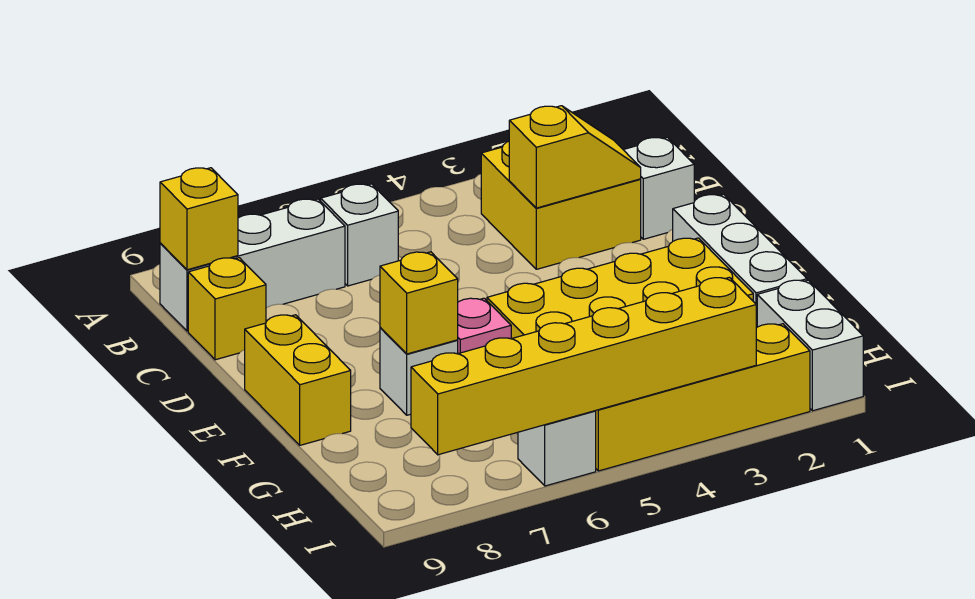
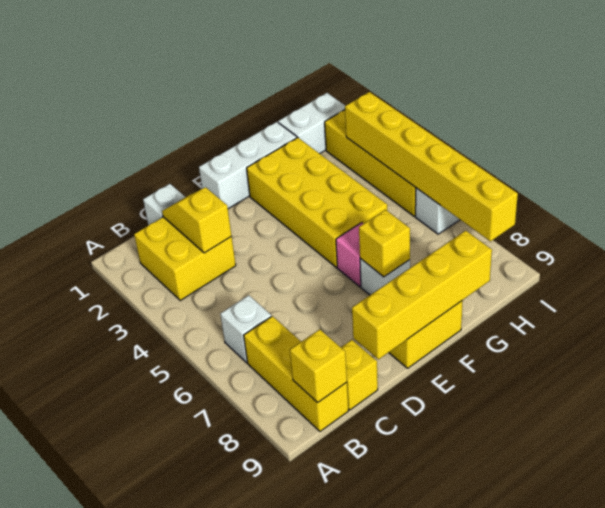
white 1x3 brick [160,199,345,331] -> yellow 1x3 brick [244,316,348,431]
none -> yellow 1x4 brick [352,230,492,359]

